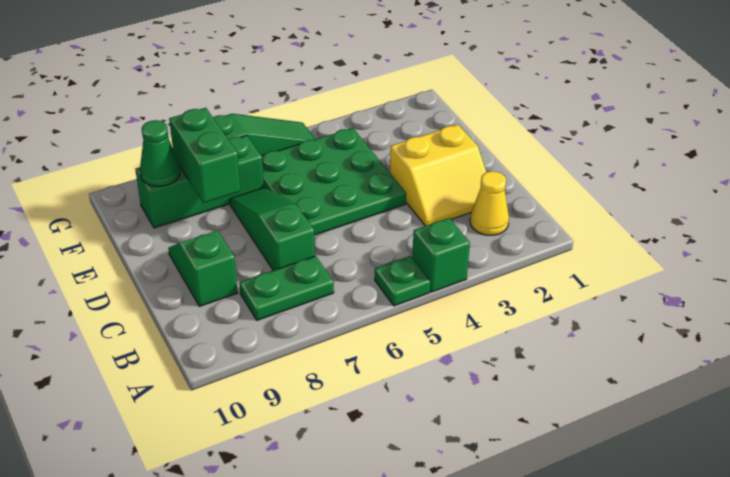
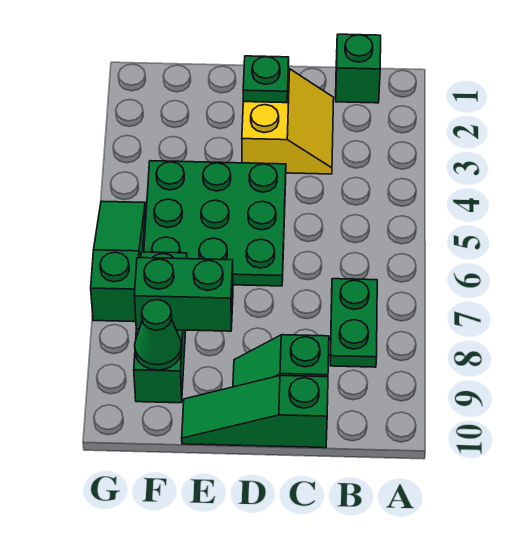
green 1x1 brick [412,218,470,292] -> green 1x1 brick moved to [336,34,381,103]
green 1x1 plate [375,256,430,306] -> green 1x1 plate moved to [243,56,289,103]
yellow 1x1 cone [470,171,509,235] -> none
green 1x3 slope [230,188,315,270] -> green 1x3 slope moved to [182,376,328,448]

